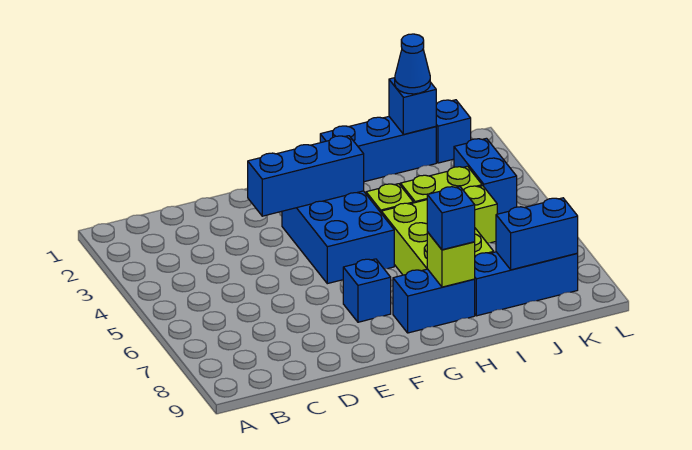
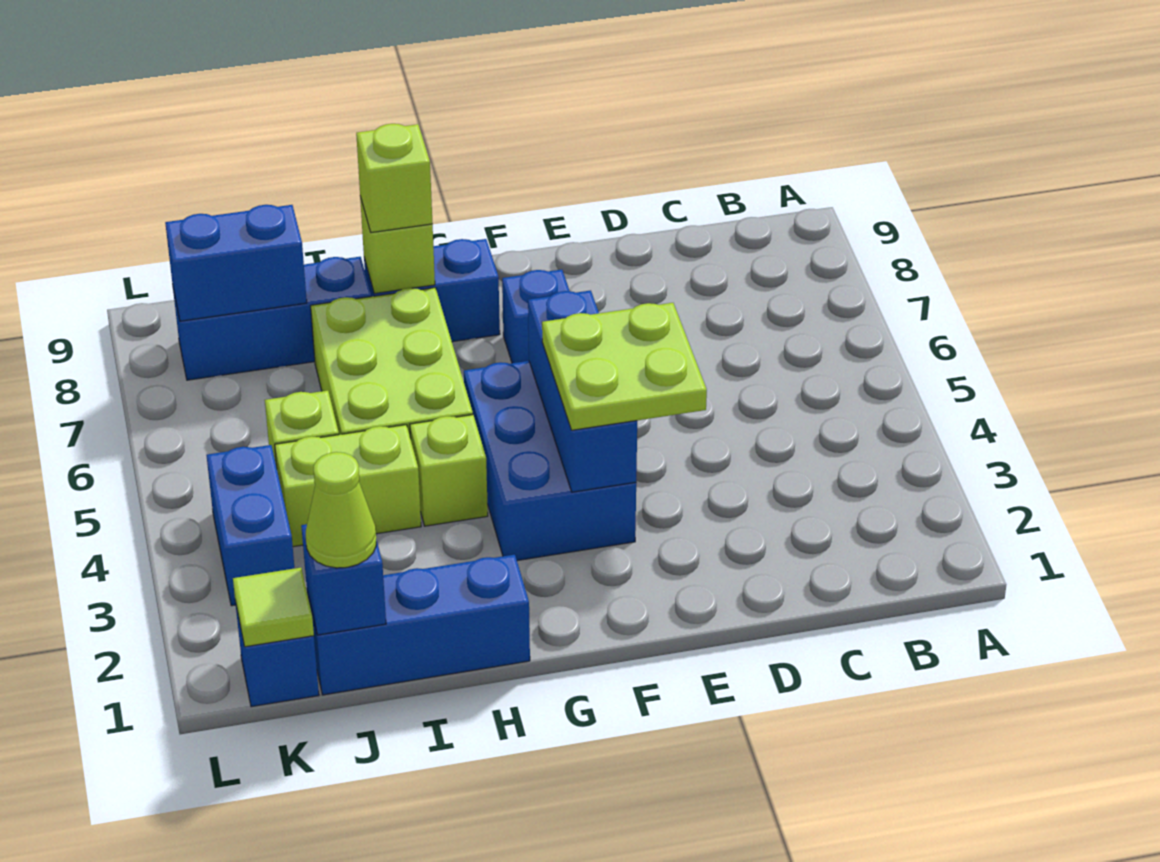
blue 1x3 brick [248,136,364,216] -> blue 1x3 brick turned to [528,290,637,492]
none -> lime 2x2 plate [542,303,707,430]
blue 1x1 brick [427,186,475,250] -> lime 1x1 brick [356,124,433,233]
blue 1x1 cone [395,34,430,94] -> lime 1x1 cone [306,452,376,568]
none -> lime 1x1 tile [233,568,314,647]

